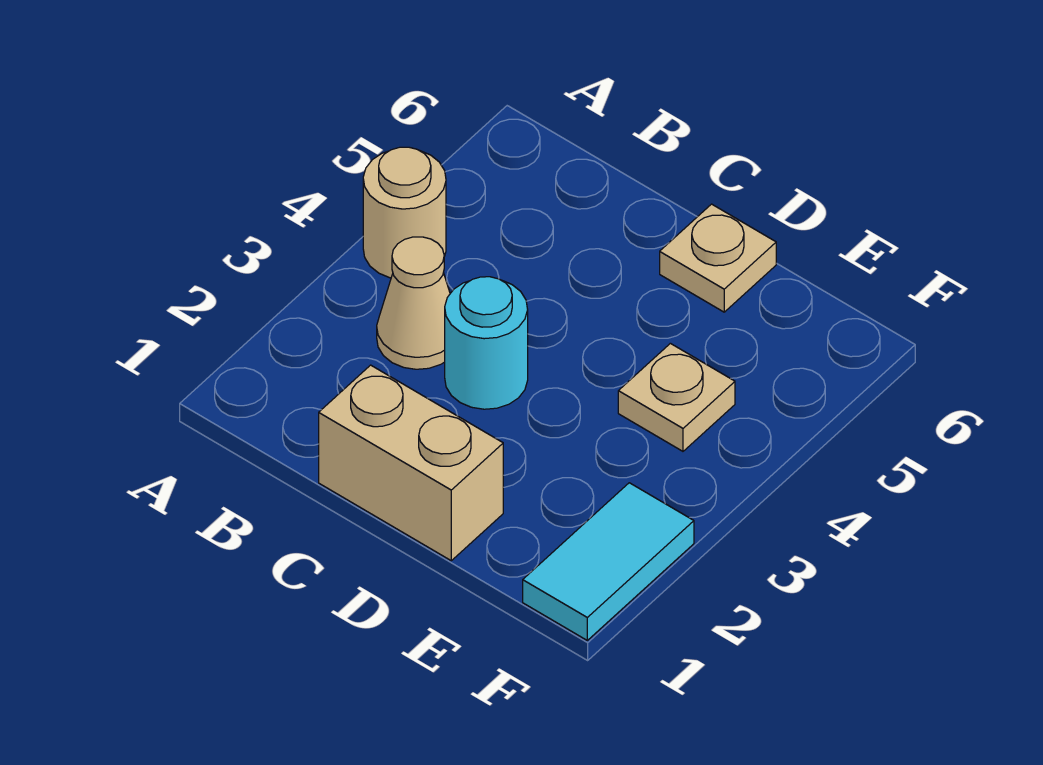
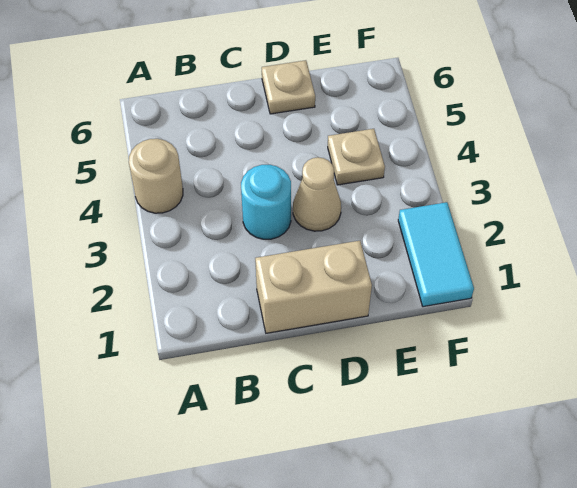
tan 1x1 cone [377,237,450,369] -> tan 1x1 cone moved to [293,157,341,231]

